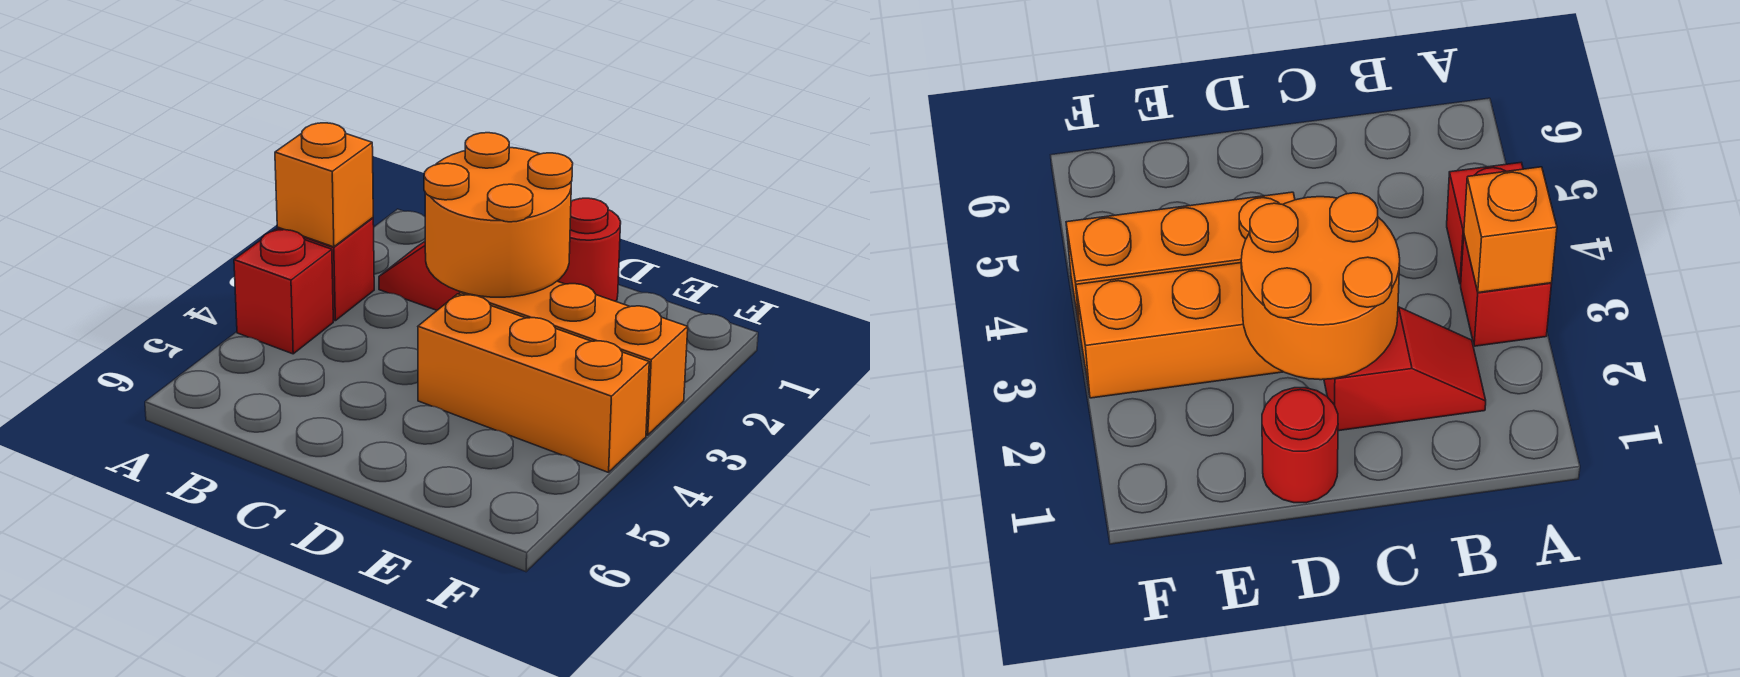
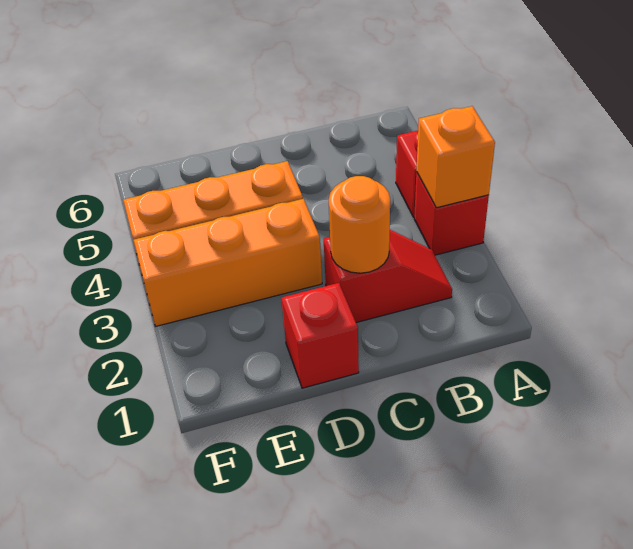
orange 2x2 round brick [424,133,573,297] -> orange 1x1 round brick [329,176,390,273]
red 1x1 round brick [558,198,621,301] -> red 1x1 brick [282,283,359,388]

